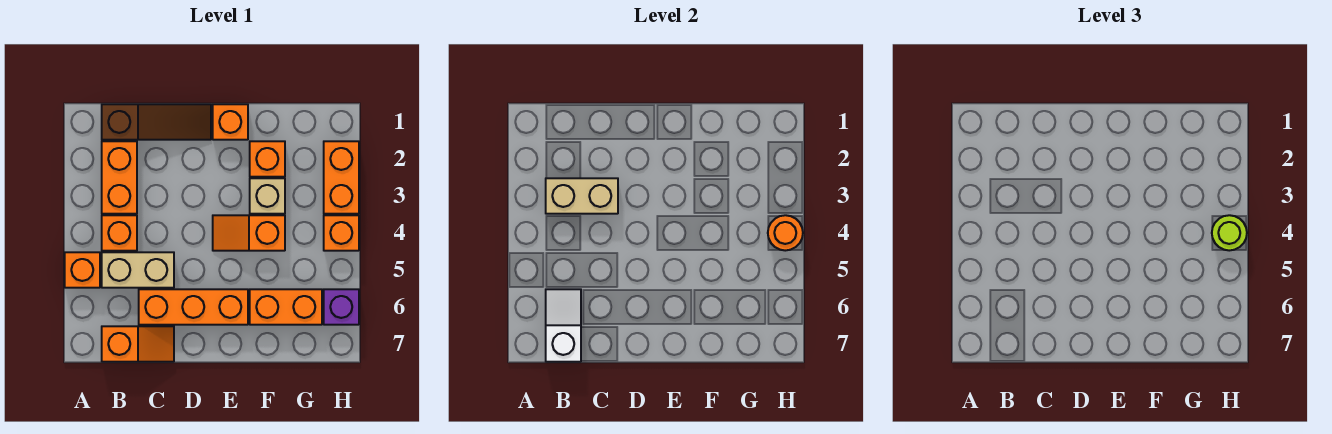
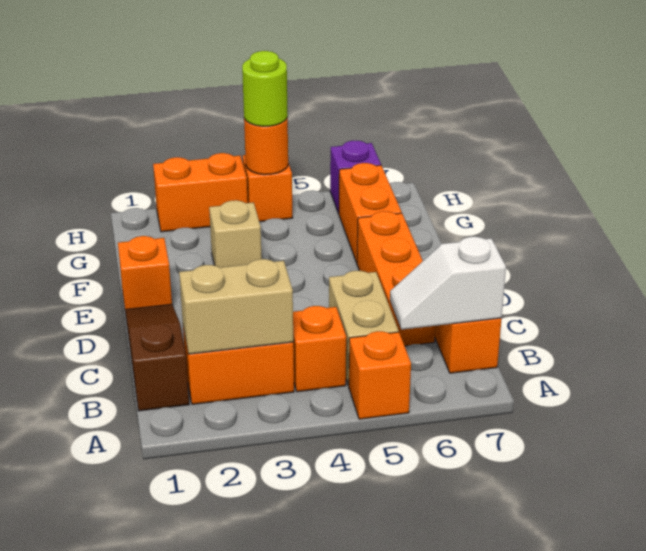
tan 1x2 brick [546,178,618,214] -> tan 1x2 brick turned to [179,259,293,354]
orange 1x2 slope [213,215,285,251] -> none
orange 1x1 brick [250,141,285,177] -> none

